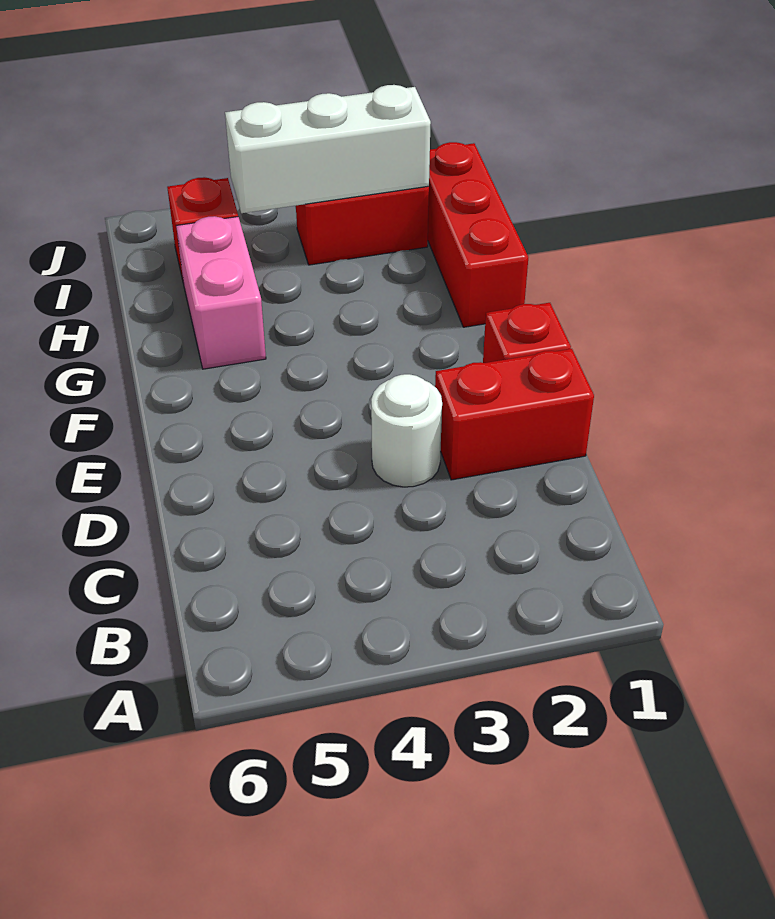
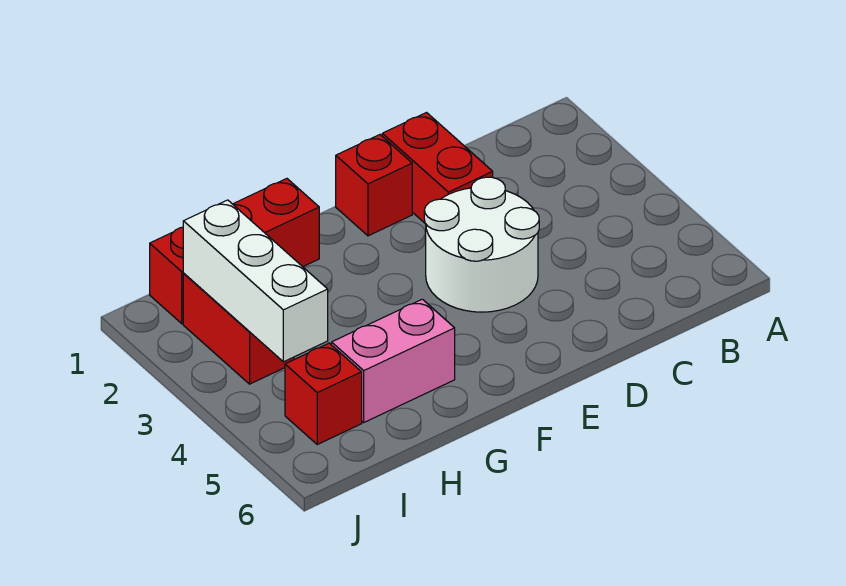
white 1x1 round brick [371,374,442,487] -> white 2x2 round brick [424,177,539,312]

